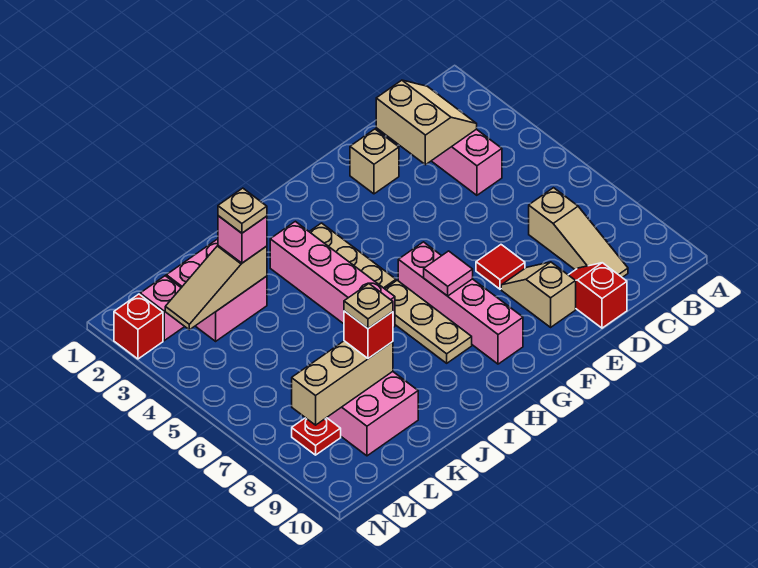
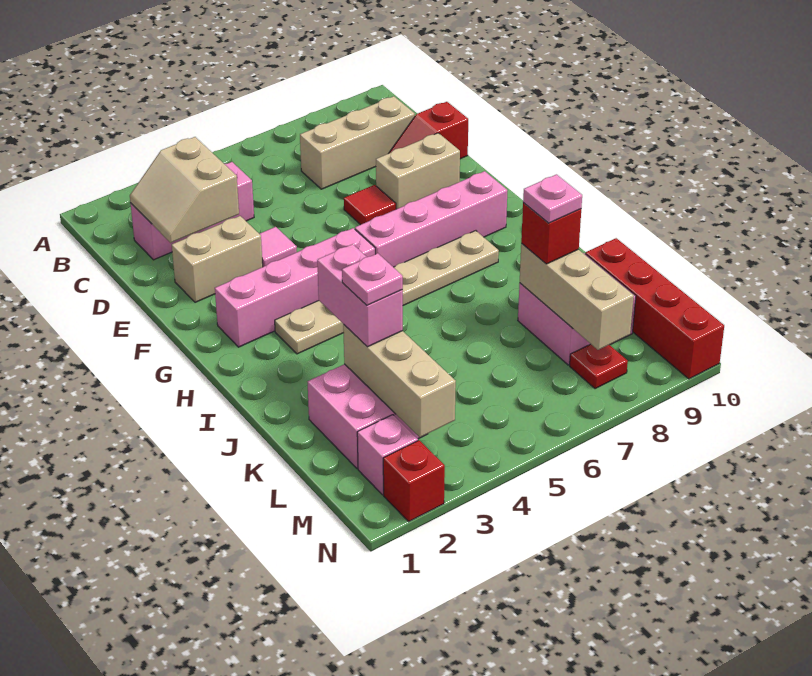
tan 2x2 slope [376,80,477,165] -> tan 2x2 slope turned to [130,137,239,243]
tan 1x3 slope [529,188,628,277] -> tan 1x3 brick [300,96,415,189]
tan 1x1 brick [350,129,399,194] -> tan 1x2 brick [172,216,263,302]
tan 1x2 slope [501,262,576,327] -> tan 1x2 brick [376,133,460,209]
pink 1x1 tile [424,251,473,296] -> pink 1x1 tile moved to [260,227,297,267]
pink 1x4 brick [270,221,395,327] -> pink 1x4 brick moved to [215,228,375,347]
tan 1x3 slope [165,246,267,330] -> tan 1x3 brick [343,325,456,437]
pink 1x1 brick [218,216,267,263] -> pink 1x2 brick [317,244,403,347]
tan 1x1 plate [218,188,267,233] -> pink 1x1 plate [342,253,403,305]
tan 1x1 plate [344,284,393,328] -> pink 1x1 plate [523,174,582,223]
none -> red 1x4 brick [585,238,724,379]

